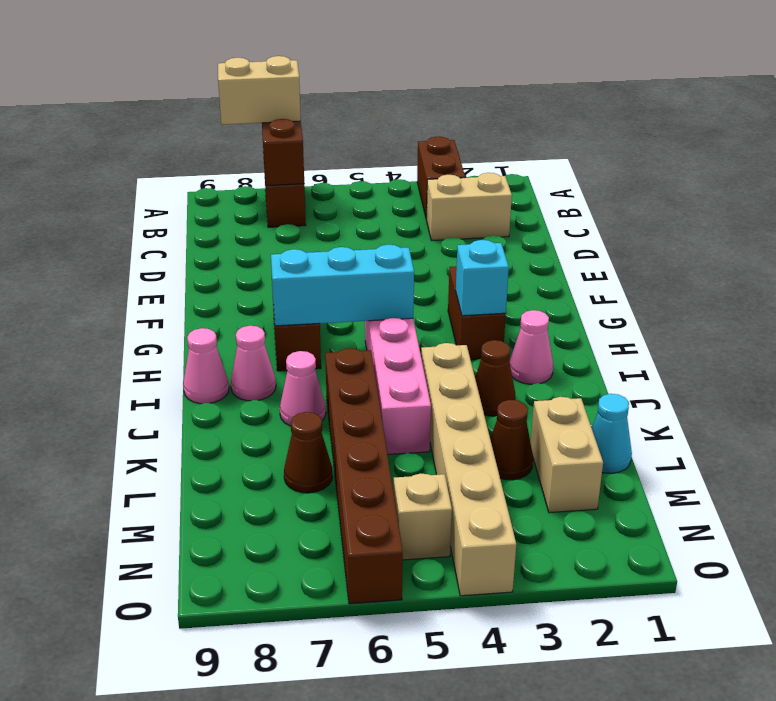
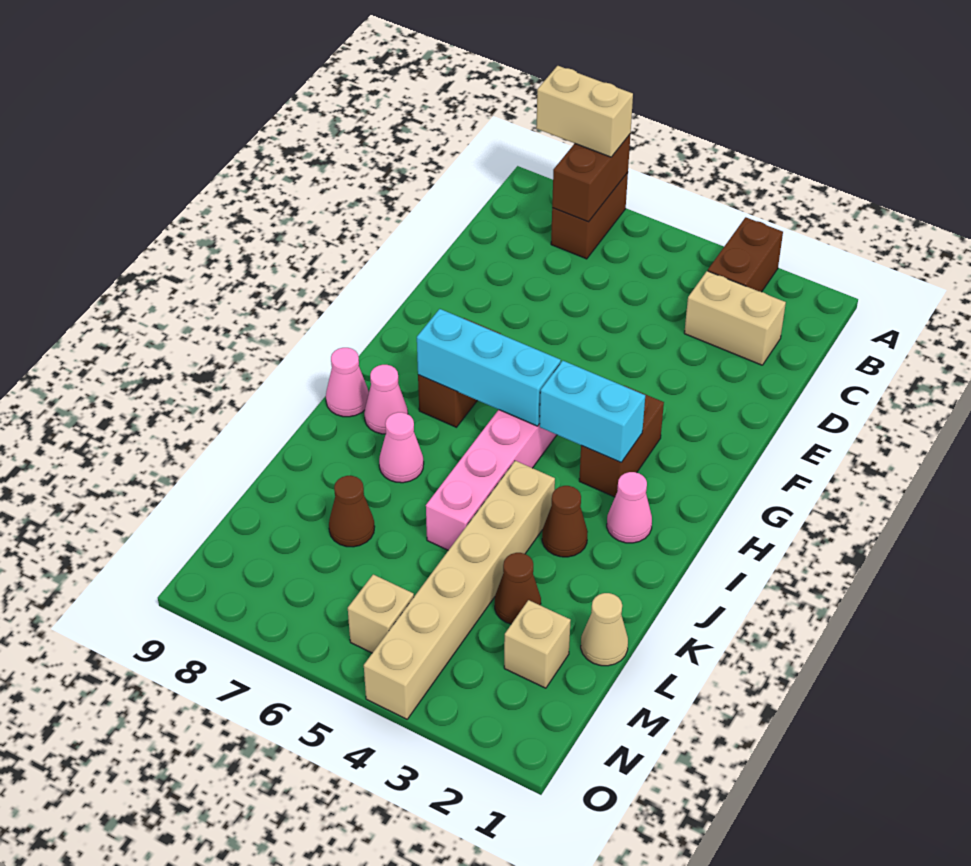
cyan 1x1 brick [456,240,509,316] -> cyan 1x2 brick [540,361,645,462]
brown 1x6 brick [325,348,403,604] -> none
cyan 1x1 cone [592,394,632,473] -> tan 1x1 cone [581,593,628,666]
tan 1x2 brick [531,397,603,513] -> tan 1x1 brick [504,600,571,688]

